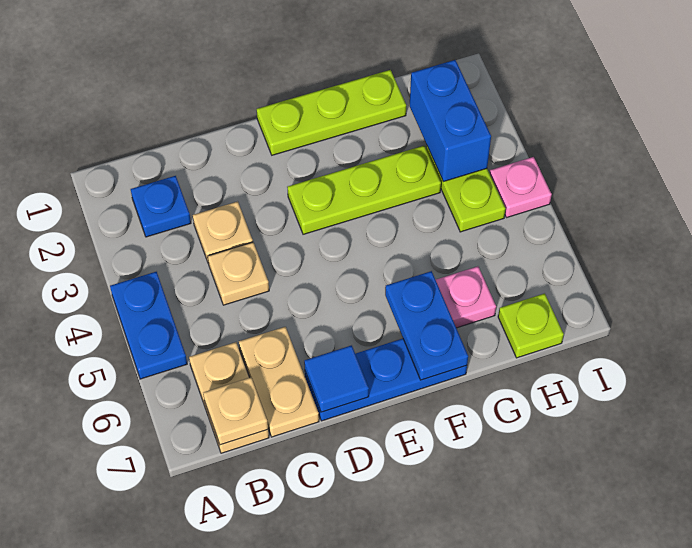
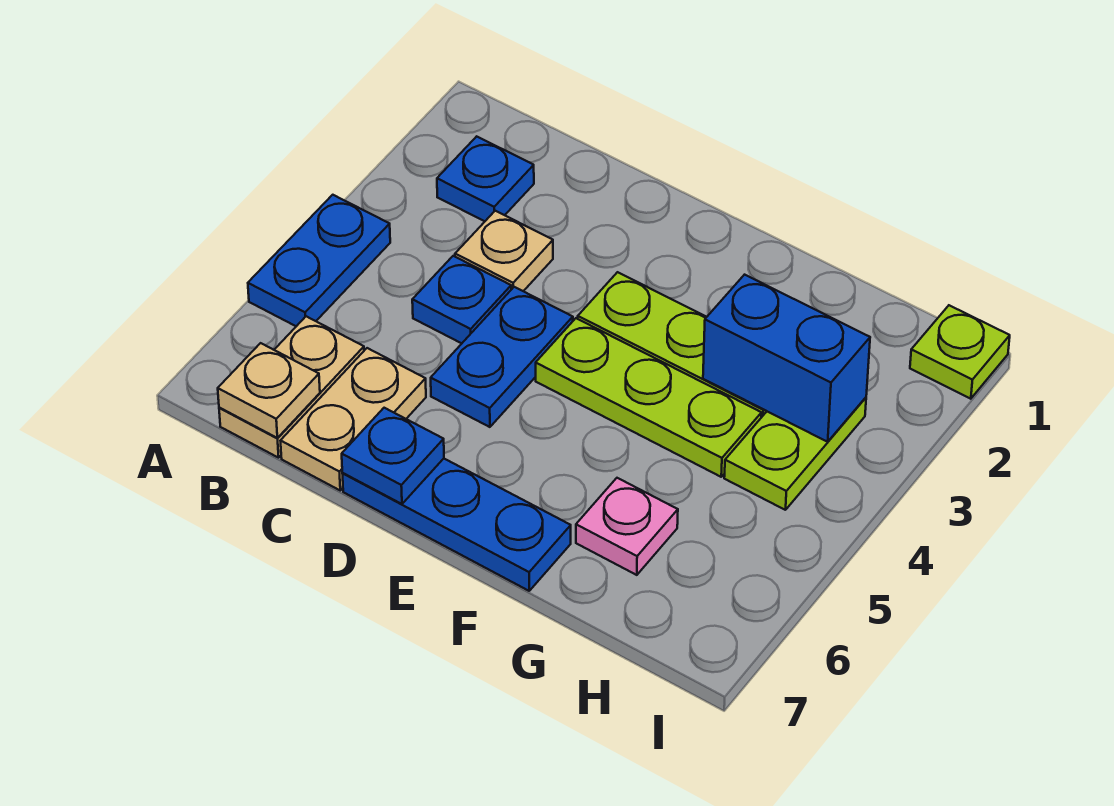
tan 1x1 plate [208,242,269,305] -> blue 1x1 plate [412,256,511,343]
blue 1x1 tile [304,345,369,412] -> blue 1x1 plate [342,408,444,504]
lime 1x3 plate [257,70,406,155] -> lime 1x3 plate moved to [536,318,761,477]
blue 1x2 plate [385,271,468,380] -> blue 1x2 plate moved to [431,287,573,427]
blue 1x2 brick [410,60,491,182] -> blue 1x2 brick turned to [703,275,870,442]
lime 1x1 plate [498,293,564,358] -> lime 1x1 plate moved to [910,305,1010,399]
pink 1x1 plate [490,157,552,218] -> none

